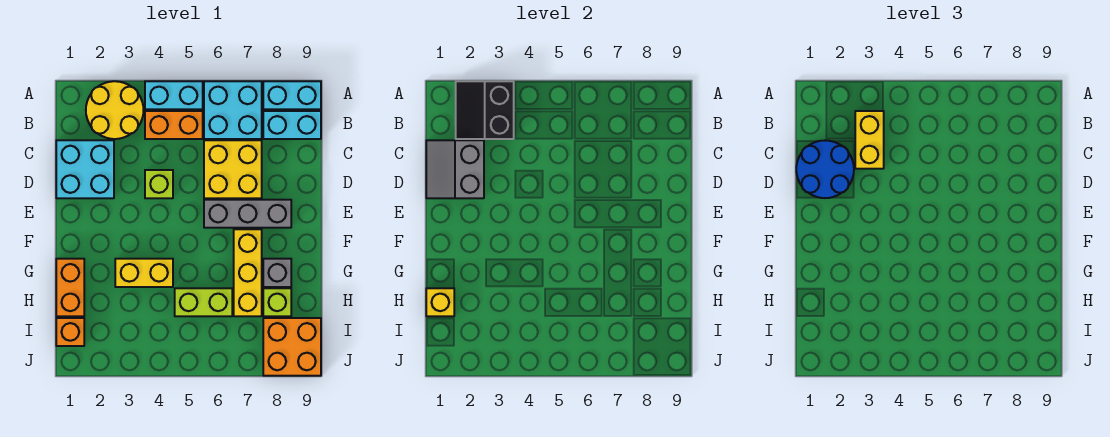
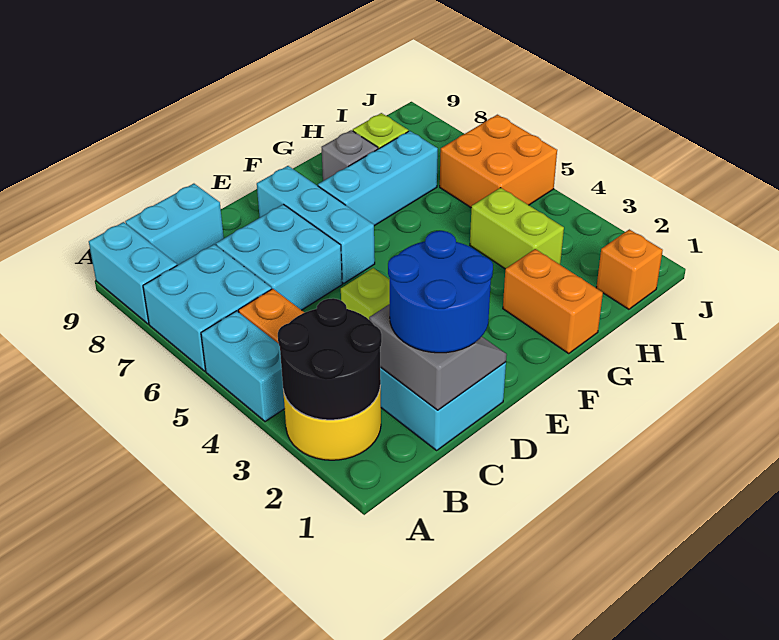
black 2x2 slope [456,81,514,139] -> black 2x2 round brick [278,298,382,420]
yellow 1x2 brick [855,111,884,169] -> none
cyan 1x2 brick [263,111,321,139] -> cyan 1x2 brick turned to [125,184,224,265]
grey 2x2 slope [426,140,484,198] -> grey 2x2 slope turned to [369,304,507,410]
yellow 2x2 brick [204,140,262,198] -> cyan 2x2 brick [216,204,342,310]
grey 1x3 brick [204,200,291,228] -> cyan 1x3 brick [257,166,375,283]
yellow 1x3 brick [234,229,262,316] -> cyan 1x3 brick [318,131,438,226]
orange 1x2 brick [56,259,84,316] -> orange 1x2 brick turned to [503,249,603,353]
yellow 1x2 brick [115,259,173,287] -> none
yellow 1x1 brick [426,288,454,316] -> none
lime 1x2 brick [175,288,232,316] -> lime 1x2 brick moved to [470,188,564,269]
orange 2x2 brick [263,318,321,376] -> orange 2x2 brick moved to [440,115,557,207]

